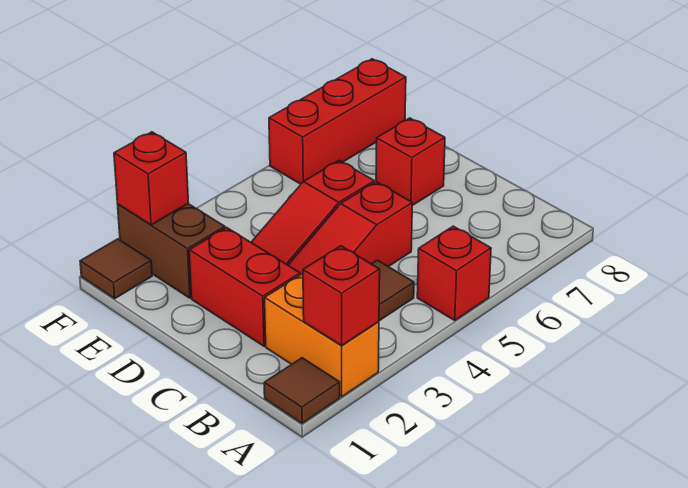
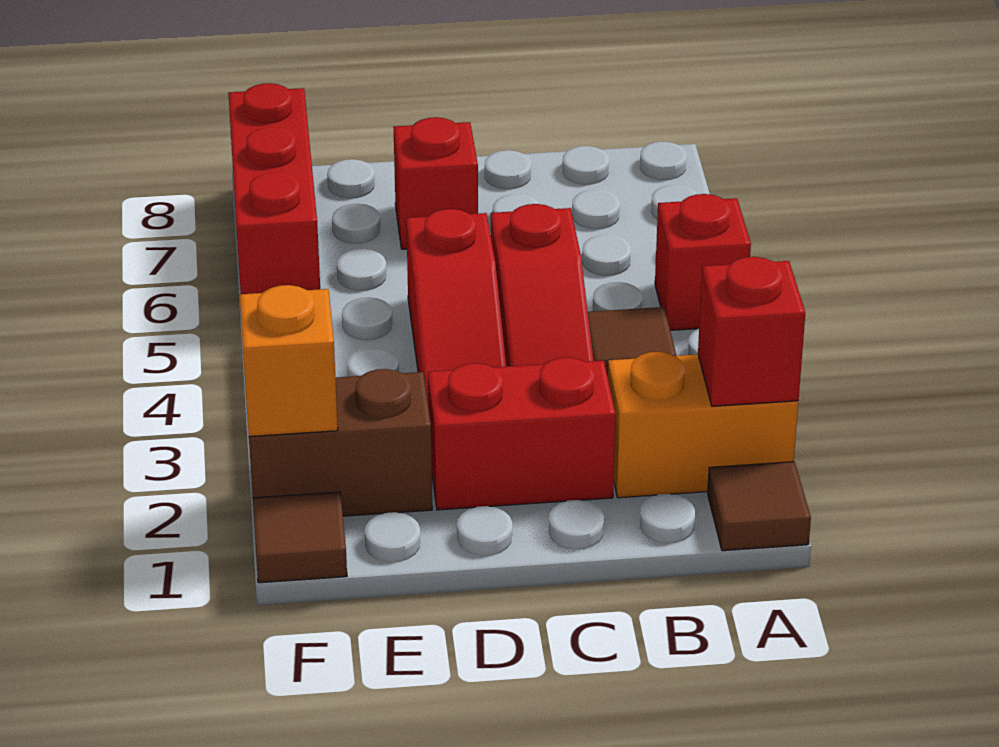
red 1x1 brick [114,132,189,225] -> orange 1x1 brick [240,285,338,436]

